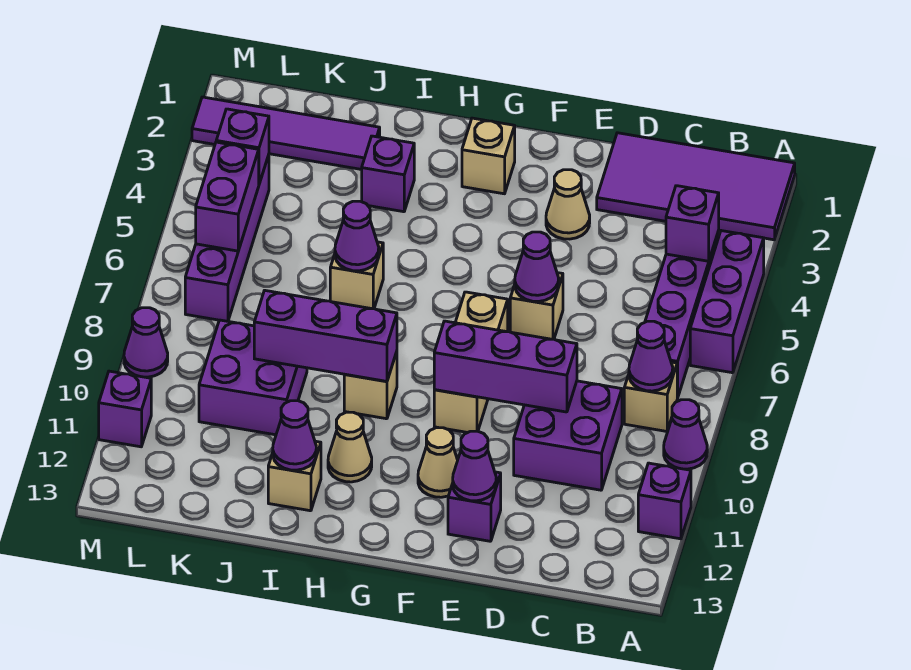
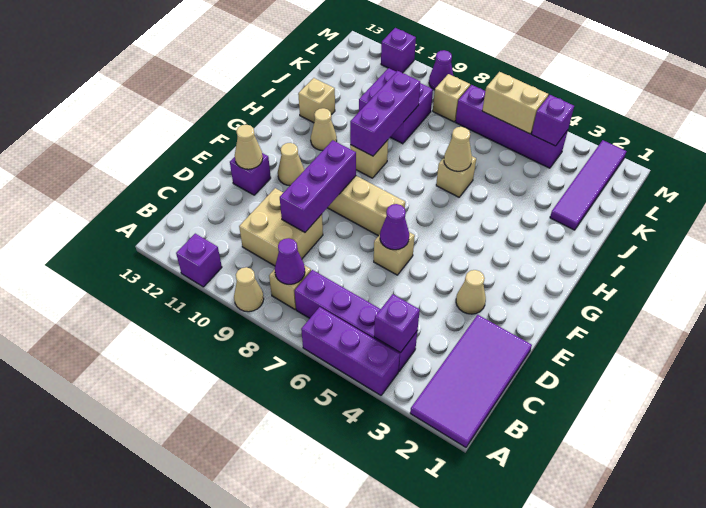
purple 1x1 cone [664,400,707,469] -> tan 1x1 cone [234,267,264,312]
purple 2x2 brick [514,381,622,490] -> tan 2x2 brick [239,188,323,266]
purple 1x1 cone [453,431,496,501] -> tan 1x1 cone [235,125,263,169]
tan 1x1 brick [462,118,515,194] -> tan 1x1 brick moved to [433,74,470,122]
purple 1x1 brick [362,136,414,212] -> none
purple 1x1 cone [335,201,379,271] -> tan 1x1 cone [444,127,472,171]
purple 1x1 cone [273,401,316,470] -> none
purple 1x2 brick [196,142,259,251] -> tan 1x2 brick [482,72,548,134]

